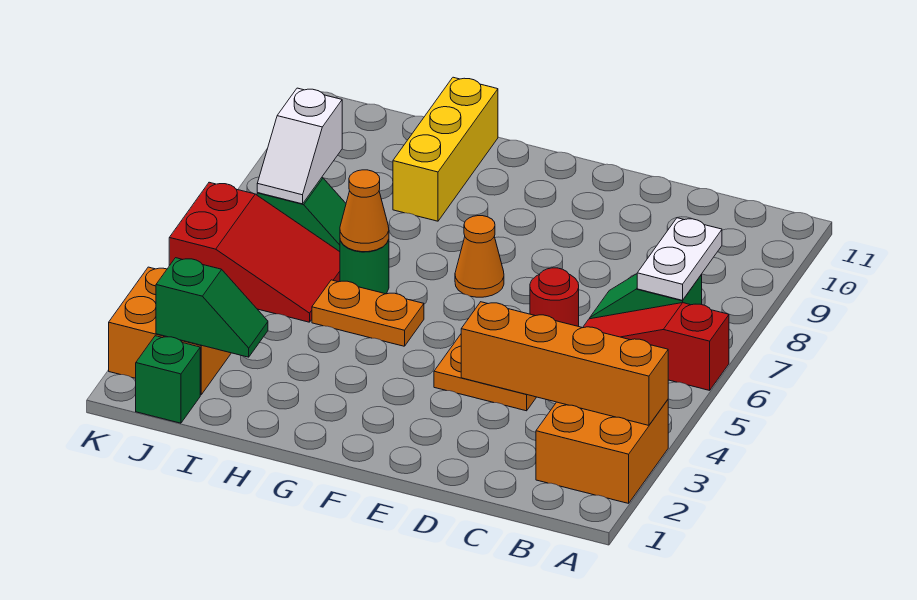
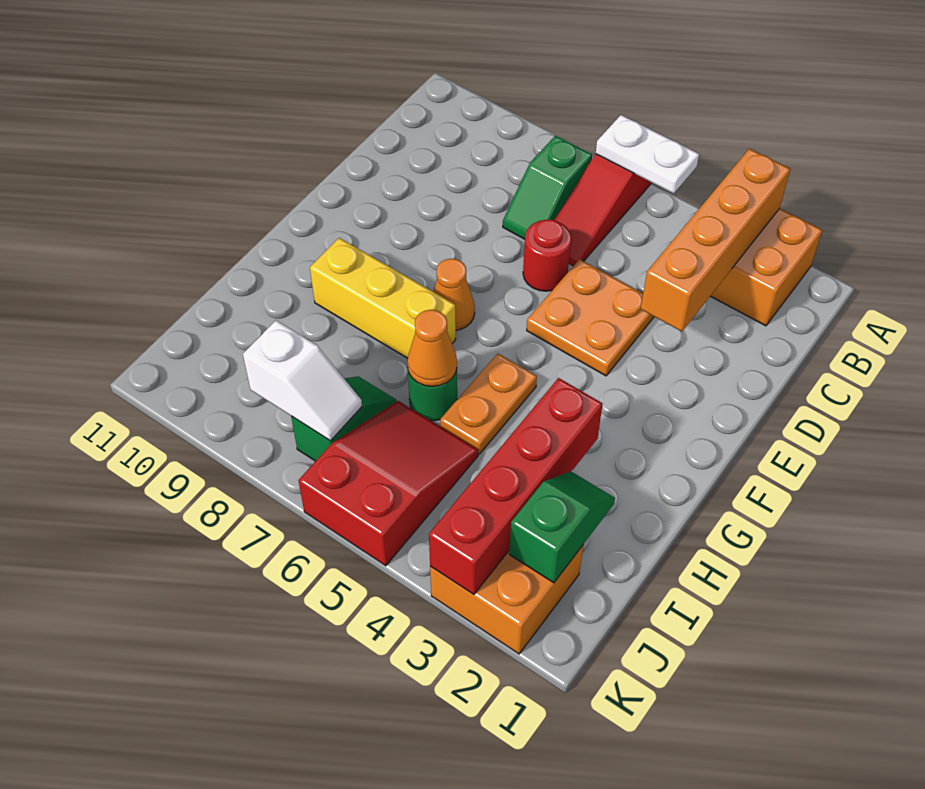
white 1x2 plate [637,218,722,300] -> white 1x2 plate moved to [596,115,699,193]
none -> red 1x4 brick [429,378,603,594]
yellow 1x3 brick [393,77,498,221] -> yellow 1x3 brick moved to [310,238,456,358]
green 1x1 brick [136,336,200,423] -> none

